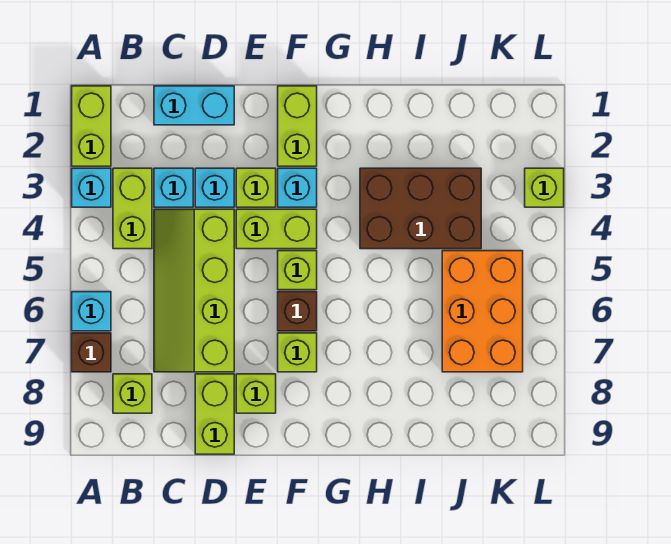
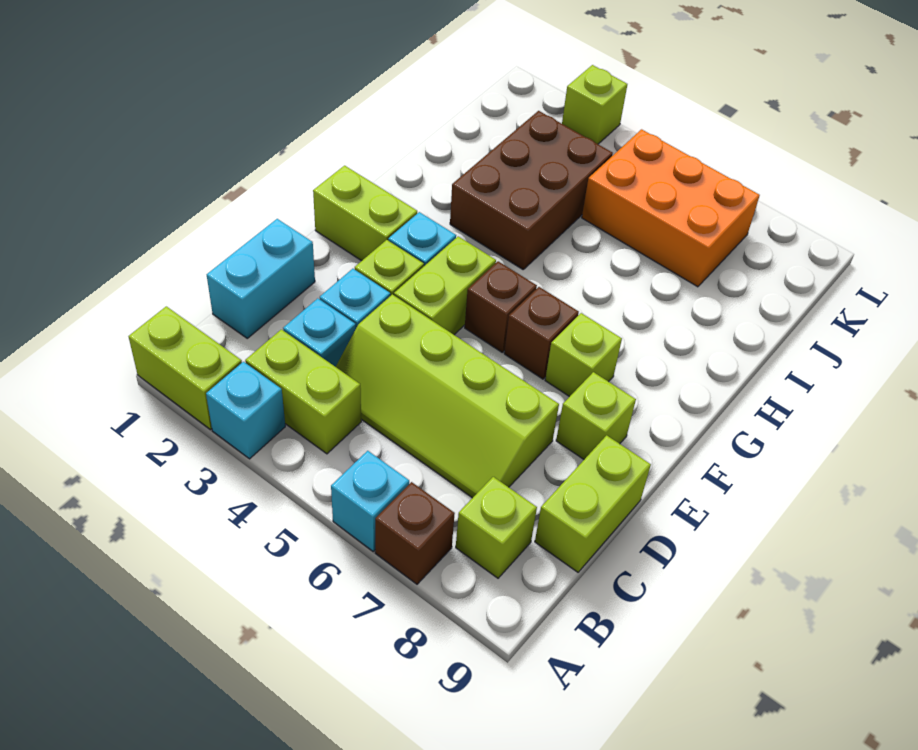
lime 1x2 brick [195,374,234,454] -> lime 1x2 brick turned to [535,435,651,572]
lime 1x1 brick [278,251,317,290] -> brown 1x1 brick [465,261,537,352]

